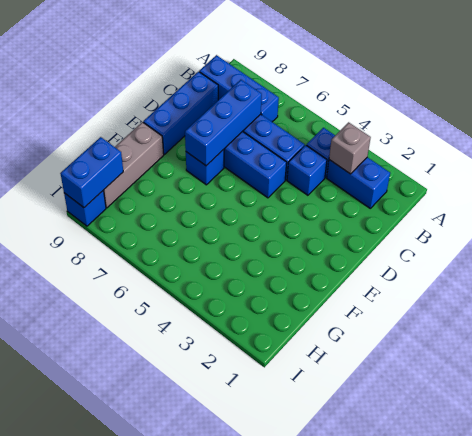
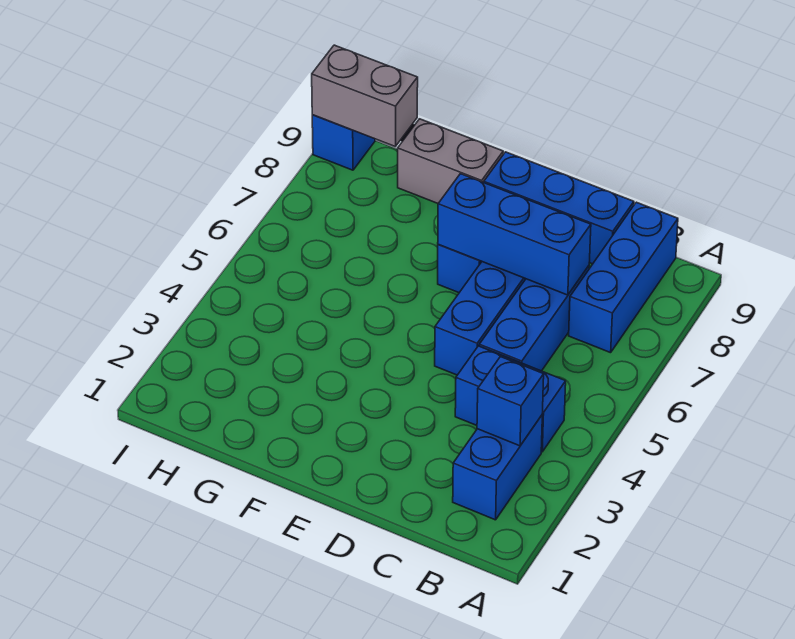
grey 1x1 brick [329,122,371,174] -> blue 1x1 brick [477,356,544,446]
grey 1x3 brick [103,122,164,208] -> grey 1x2 brick [398,119,503,203]
blue 1x2 brick [60,137,123,208] -> grey 1x2 brick [312,45,418,147]

